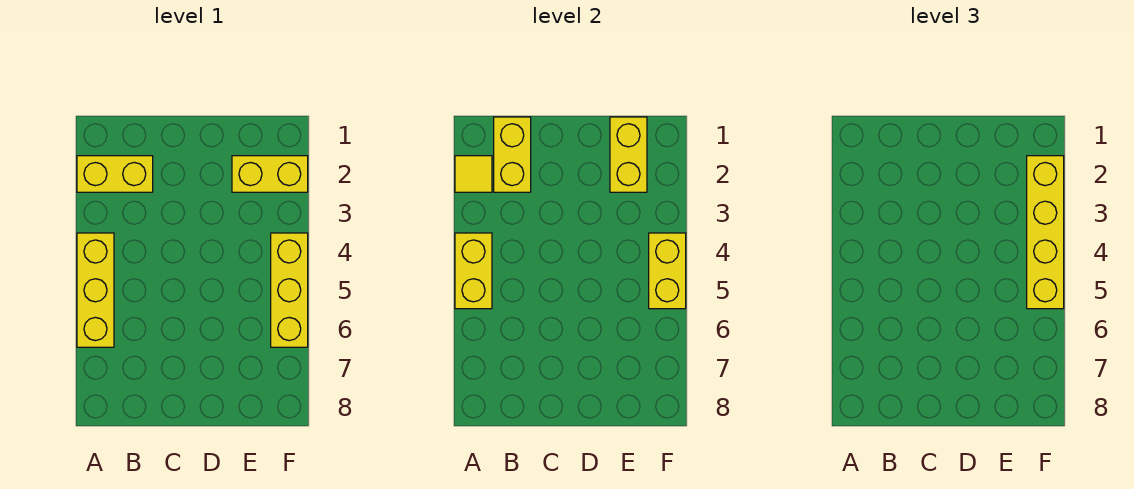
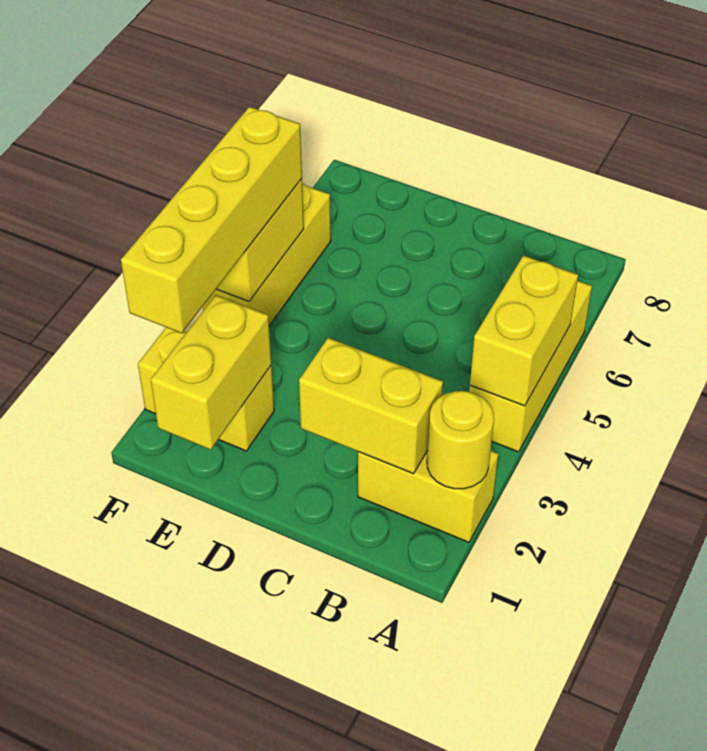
yellow 1x1 tile [455,156,492,192] -> yellow 1x1 round brick [427,391,494,489]
yellow 1x2 brick [494,117,531,192] -> yellow 1x2 brick turned to [299,338,443,474]

